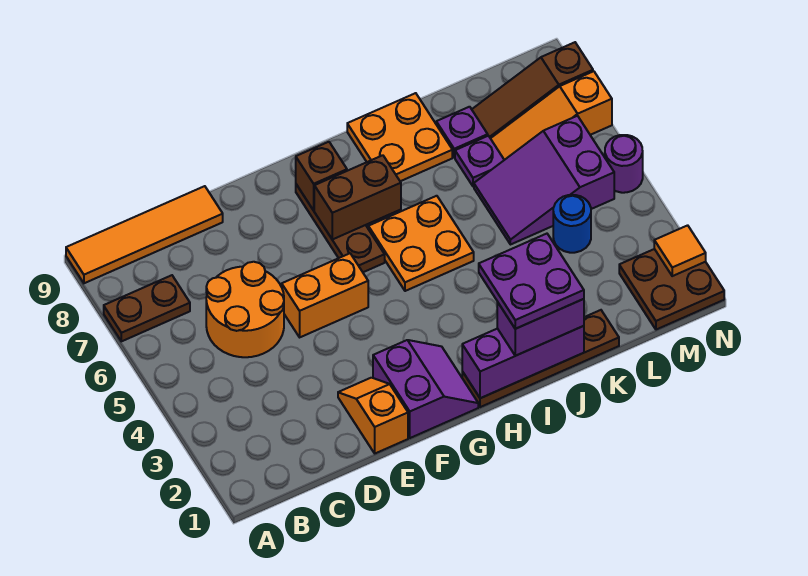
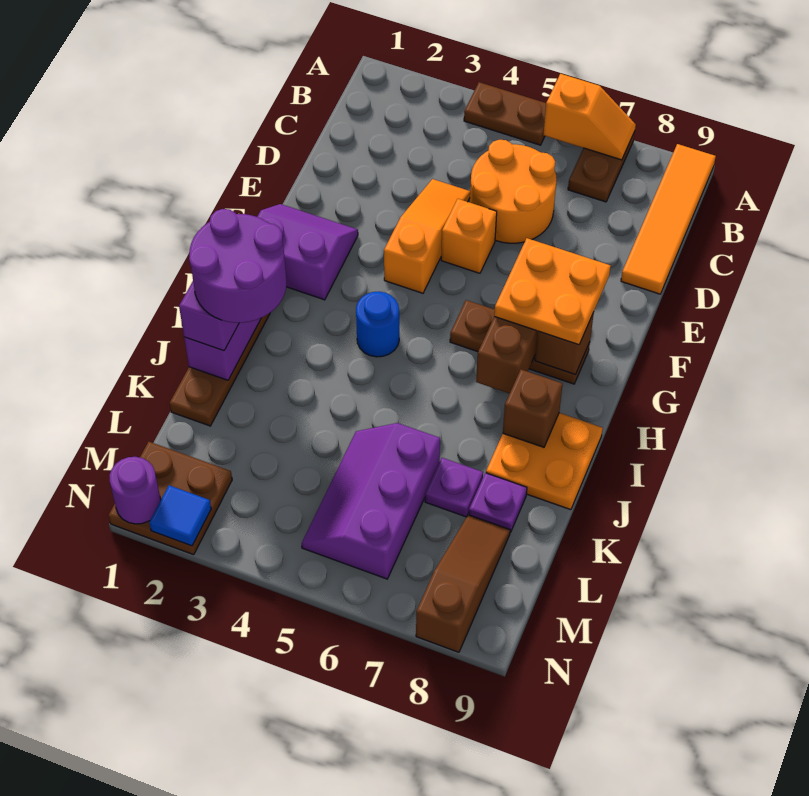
none -> brown 1x2 plate [464,82,546,145]
orange 1x2 slope [338,378,408,453] -> orange 1x2 slope moved to [543,74,636,160]
orange 1x2 brick [282,253,368,337] -> orange 1x1 brick [441,199,497,273]
purple 2x2 slope [373,340,478,438] -> purple 2x2 slope turned to [257,204,358,300]
orange 2x2 plate [368,196,474,291] -> orange 2x2 plate moved to [494,238,611,345]
purple 2x2 plate [479,234,584,329] -> purple 2x2 round brick [189,209,286,323]
none -> brown 1x1 brick [503,370,562,447]
purple 2x3 slope [474,116,614,245] -> purple 2x3 slope turned to [302,423,440,579]
blue 1x1 round brick [553,195,591,253] -> blue 1x1 round brick moved to [356,292,399,357]
orange 1x3 slope [490,71,612,160] -> orange 1x3 slope moved to [384,179,470,293]
orange 1x1 tile [654,225,706,276] -> blue 1x1 tile [149,485,211,546]
purple 1x1 round brick [605,135,643,193] -> purple 1x1 round brick moved to [109,457,161,524]

